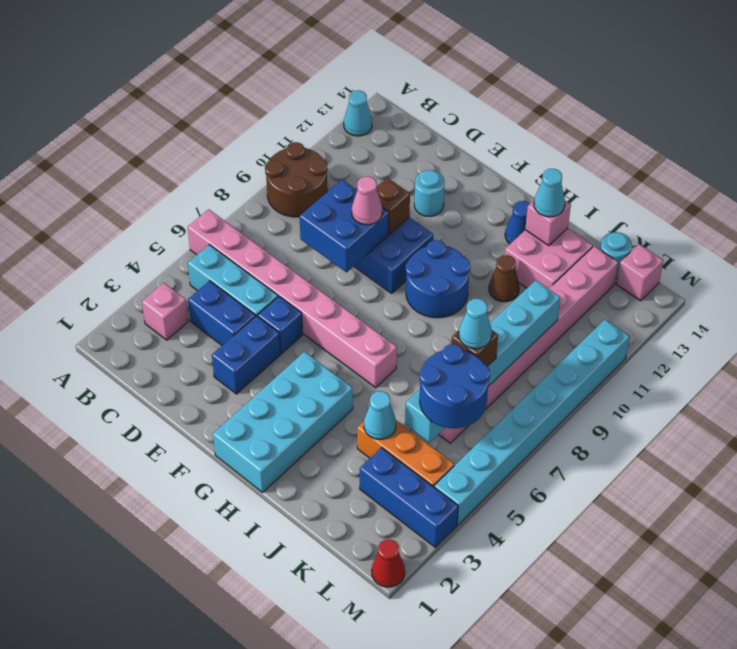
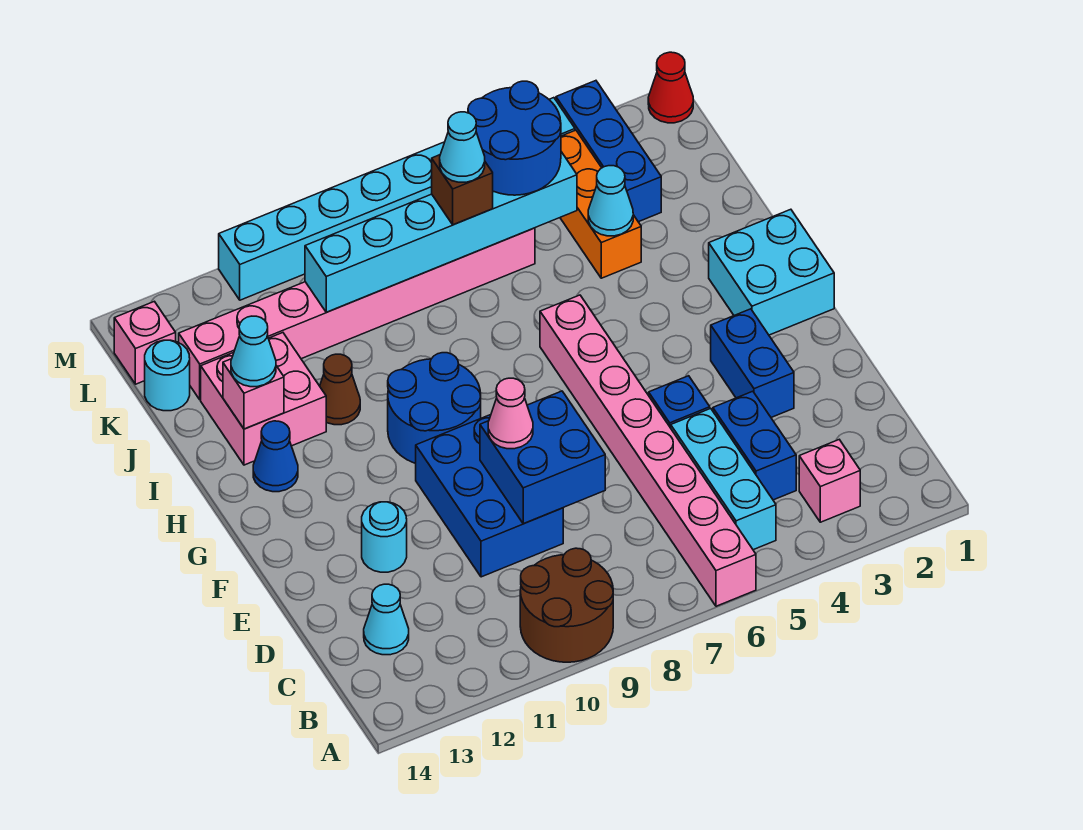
cyan 1x1 cone [344,90,372,136] -> cyan 1x1 cone moved to [364,584,409,655]
blue 1x2 brick [212,316,280,394] -> blue 1x2 brick turned to [711,309,794,417]
brown 1x1 brick [377,178,410,234] -> none
cyan 2x4 brick [213,352,353,492] -> cyan 2x2 brick [709,209,834,335]

